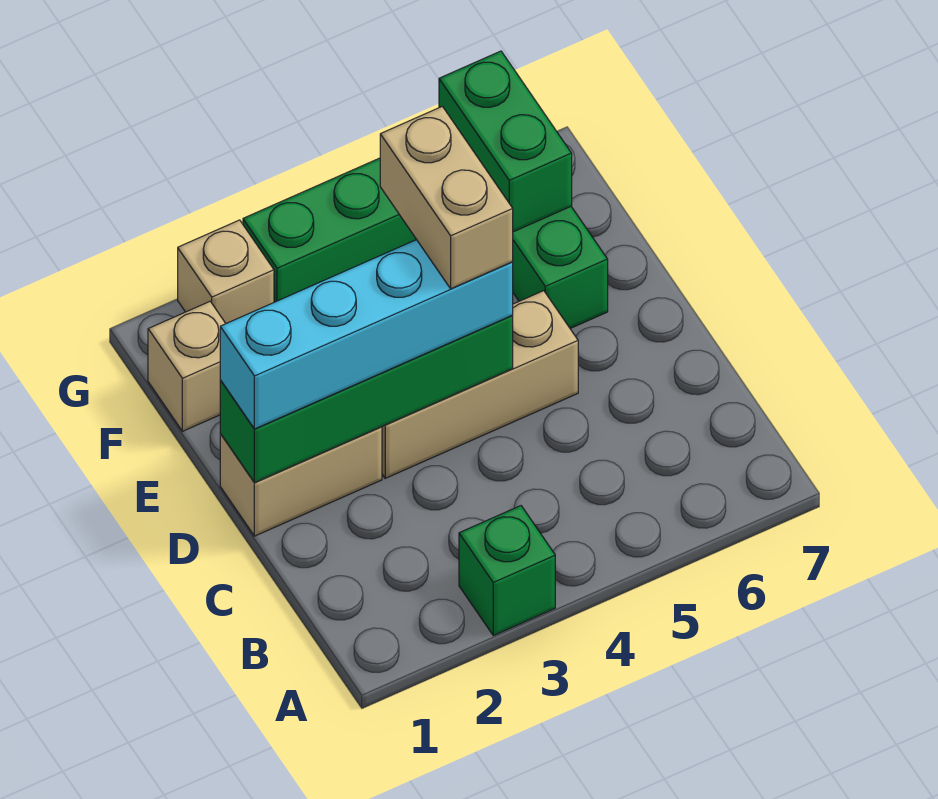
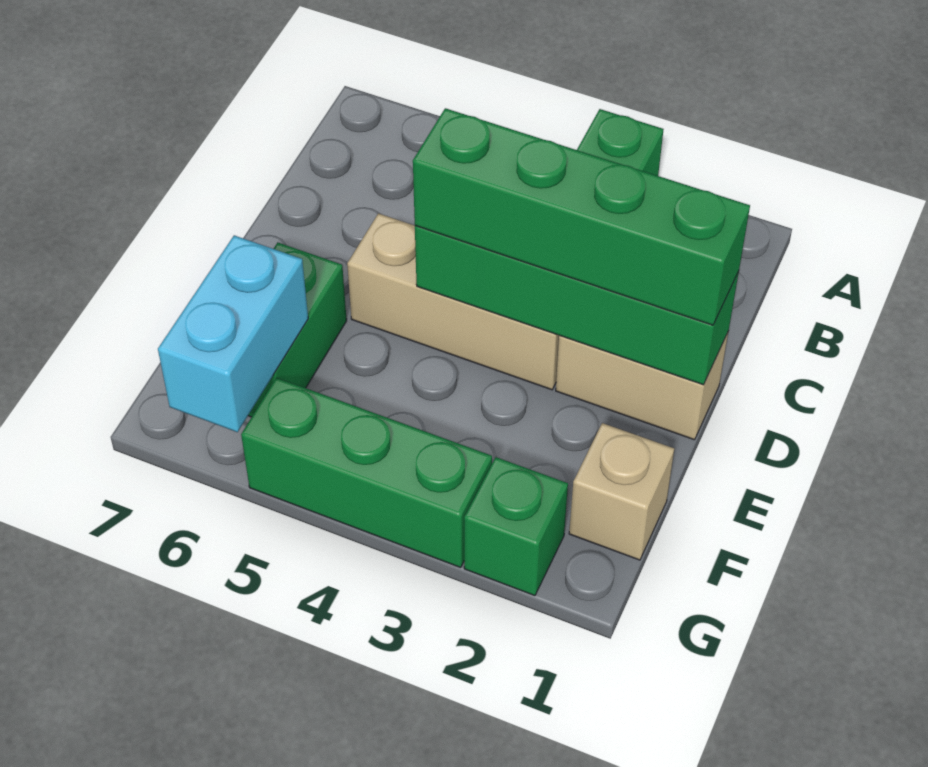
cyan 1x4 brick [220,240,513,429] -> green 1x4 brick [413,108,750,325]
tan 1x2 brick [380,106,513,289] -> none
green 1x2 brick [439,51,572,232] -> cyan 1x2 brick [158,235,308,432]
tan 1x1 brick [178,220,274,323] -> green 1x1 brick [464,457,568,596]

